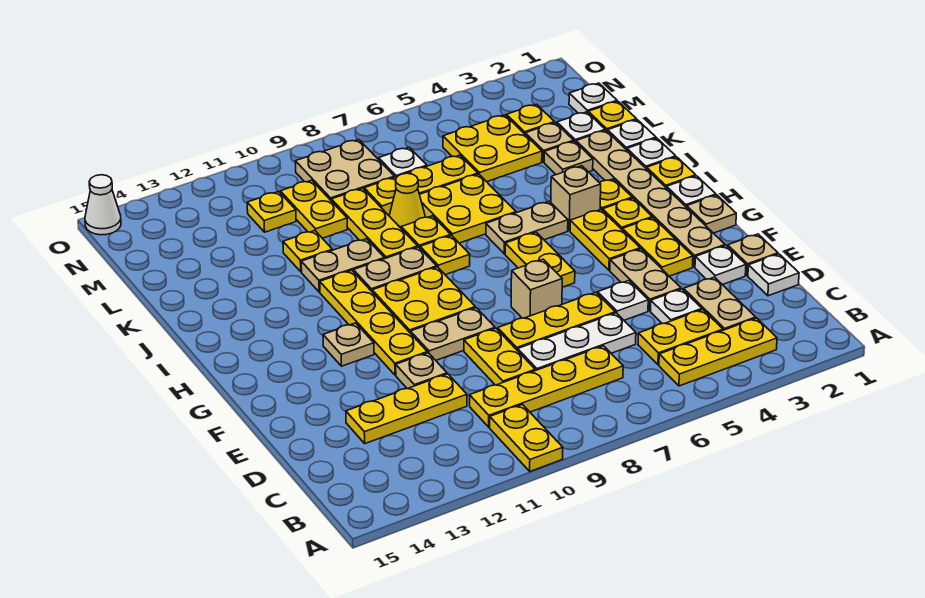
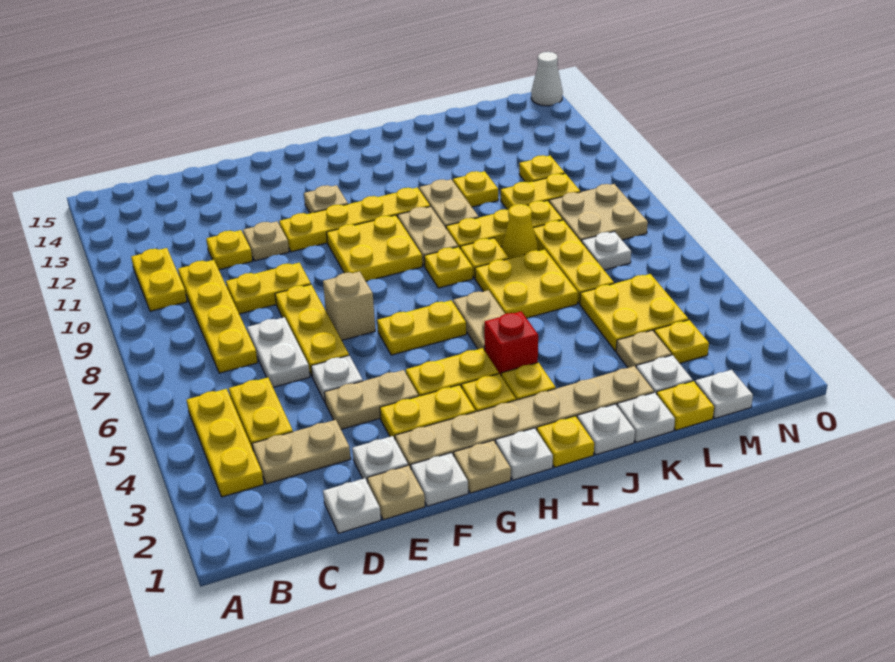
yellow 1x2 plate [490,405,563,471] -> yellow 1x2 plate turned to [131,248,187,311]
white 1x1 plate [651,289,702,324] -> white 1x1 plate moved to [411,453,468,506]
white 1x3 plate [518,313,636,371] -> white 1x2 plate [247,317,310,387]
yellow 1x3 plate [346,374,467,444] -> yellow 1x1 plate [206,230,252,270]
tan 1x2 plate [411,308,495,360] -> none
tan 1x1 brick [551,166,601,231] -> red 1x1 brick [484,311,538,375]
tan 1x1 plate [544,141,593,175] -> none

